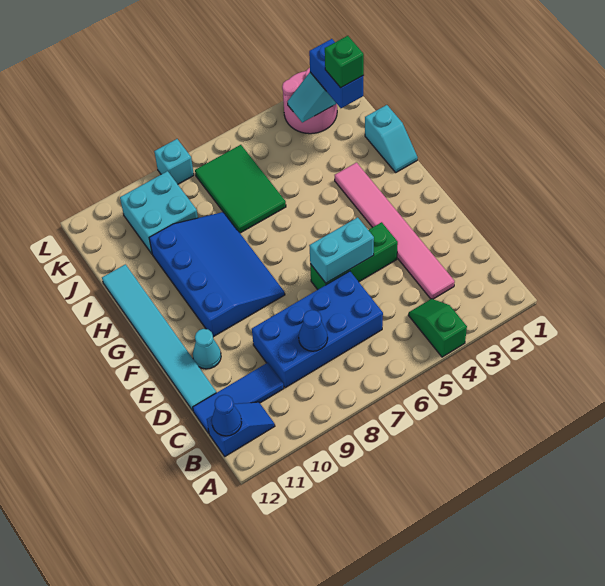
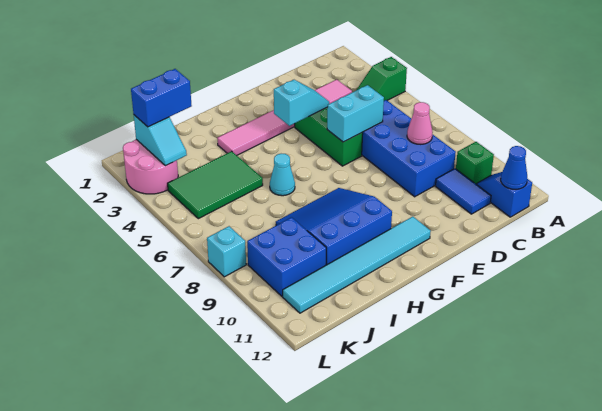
blue 1x1 cone [299,310,328,351] -> pink 1x1 cone [407,102,433,144]
blue 1x3 tile [193,363,284,433] -> blue 1x2 tile [436,168,491,214]
cyan 1x6 tile [102,264,216,411] -> cyan 1x6 tile moved to [283,217,431,313]
cyan 1x2 brick [309,217,374,283] -> cyan 1x2 brick turned to [327,85,384,142]
cyan 1x1 cone [193,329,221,369] -> cyan 1x1 cone moved to [270,154,295,196]
blue 3x4 slope [149,212,285,337] -> blue 3x3 slope [276,188,392,265]
cyan 1x2 slope [365,105,418,172] -> cyan 1x2 slope moved to [274,80,329,126]
green 2x3 tile [195,145,286,233] -> green 2x3 tile moved to [168,151,263,219]
green 1x1 brick [325,36,364,88] -> green 1x1 brick moved to [456,142,494,184]
cyan 2x2 brick [120,171,198,254] -> blue 2x2 brick [247,217,326,296]

